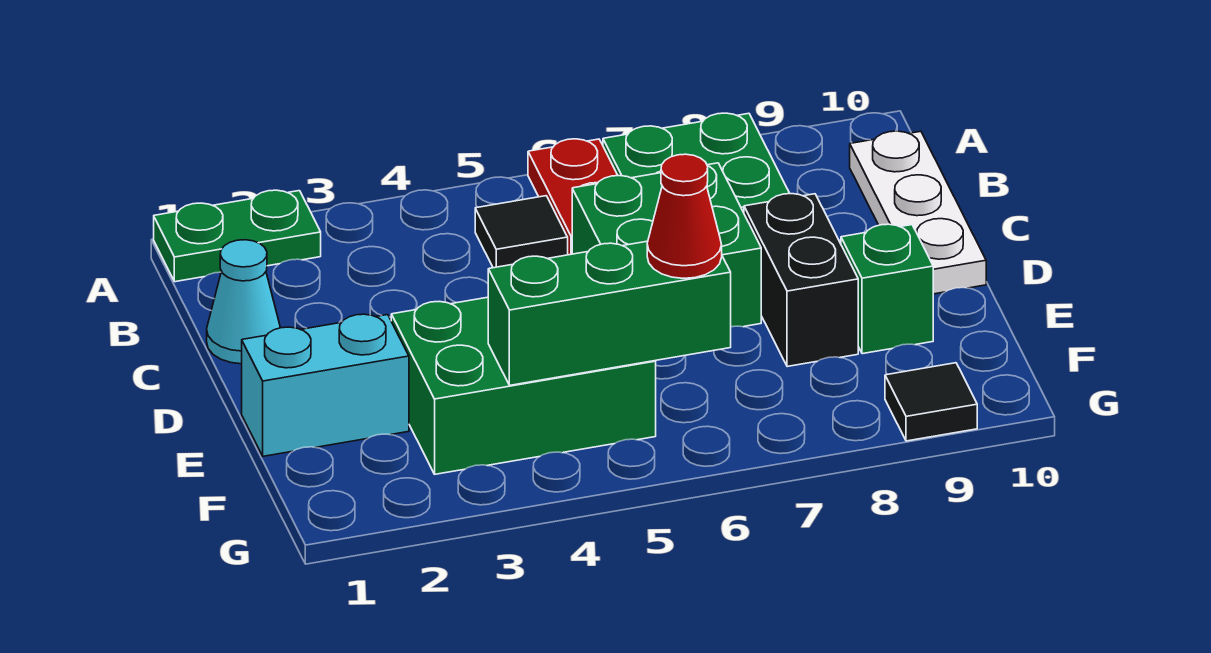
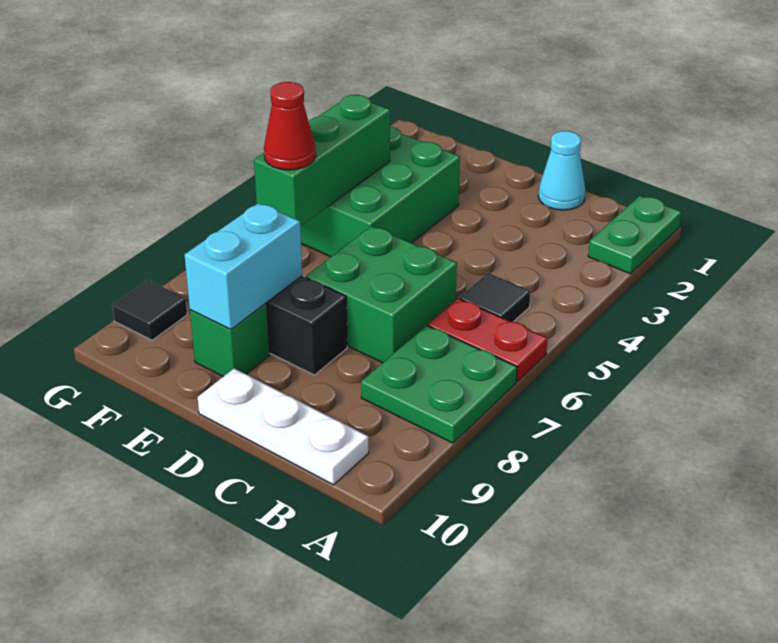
cyan 1x2 brick [242,314,409,456] -> cyan 1x2 brick moved to [185,203,302,329]

